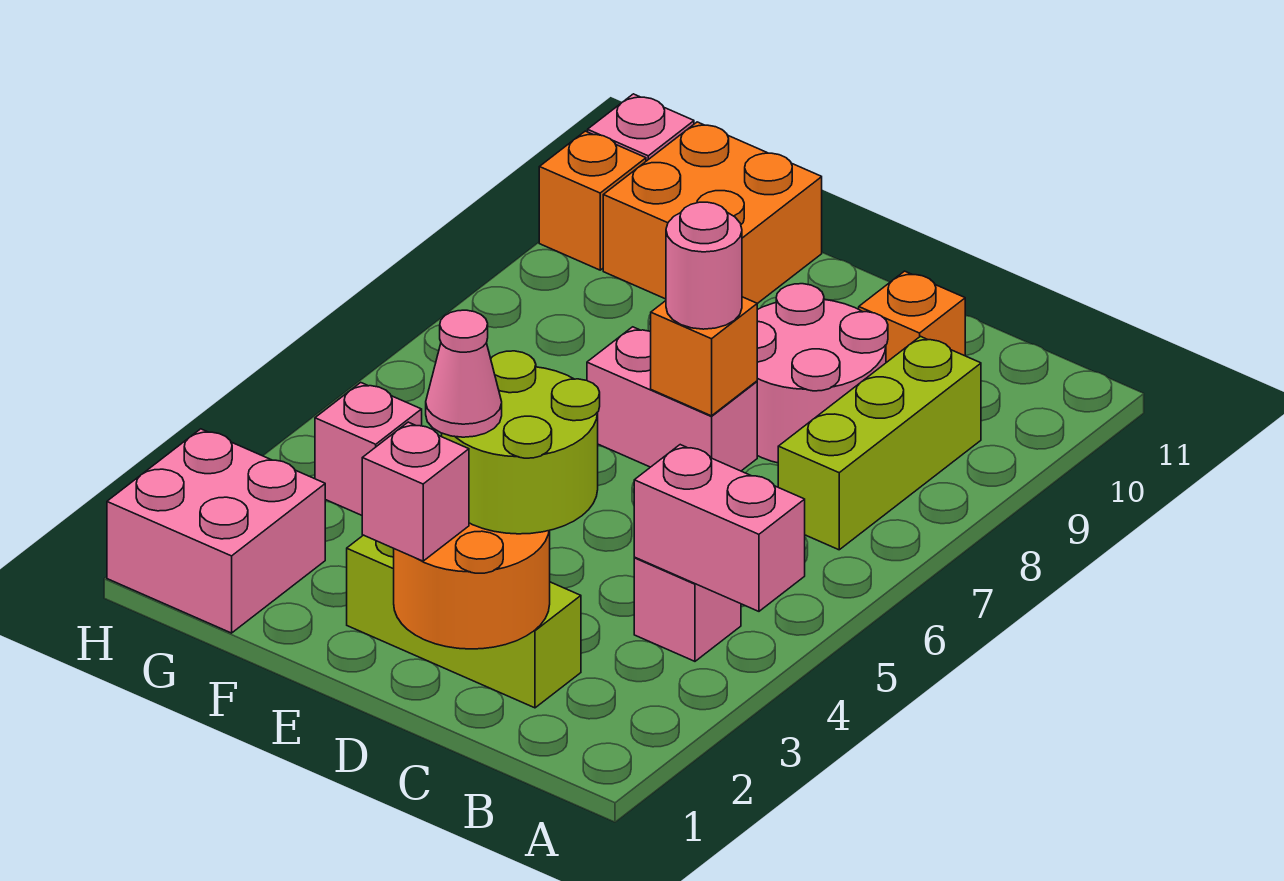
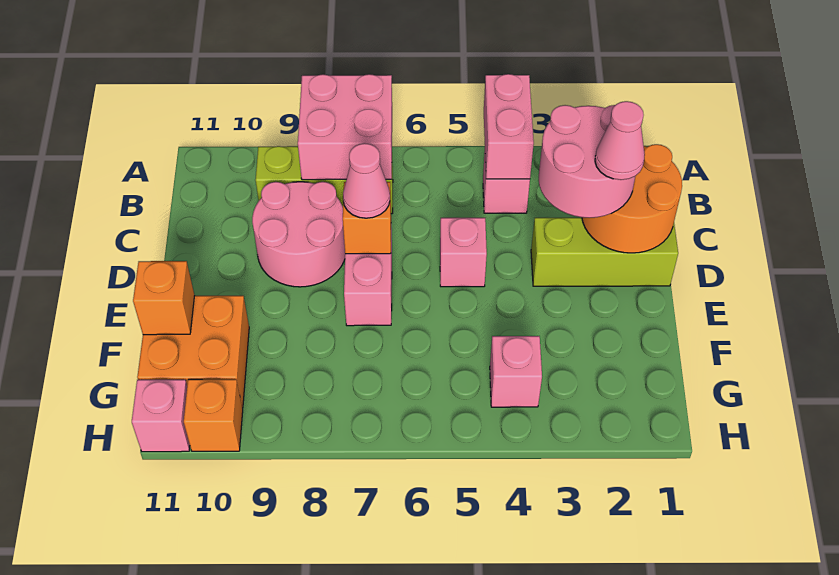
lime 1x3 brick [347,535,581,708] -> lime 1x3 brick turned to [531,218,678,286]
lime 2x2 round brick [442,351,600,534] -> pink 2x2 round brick [539,105,635,218]
orange 1x1 brick [859,271,966,363] -> orange 1x1 brick moved to [133,261,195,335]
pink 1x1 brick [362,422,469,561] -> pink 1x1 brick moved to [440,218,487,287]
pink 1x1 round brick [666,202,742,329] -> pink 1x1 cone [343,143,390,218]
pink 2x2 brick [107,429,325,633] -> pink 2x2 brick moved to [298,74,392,180]

